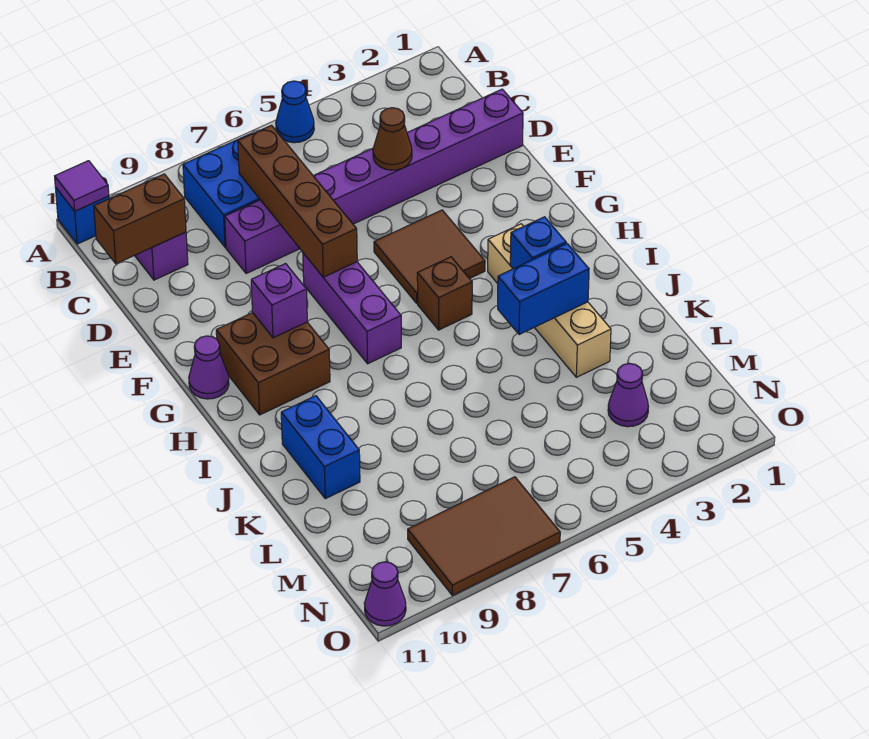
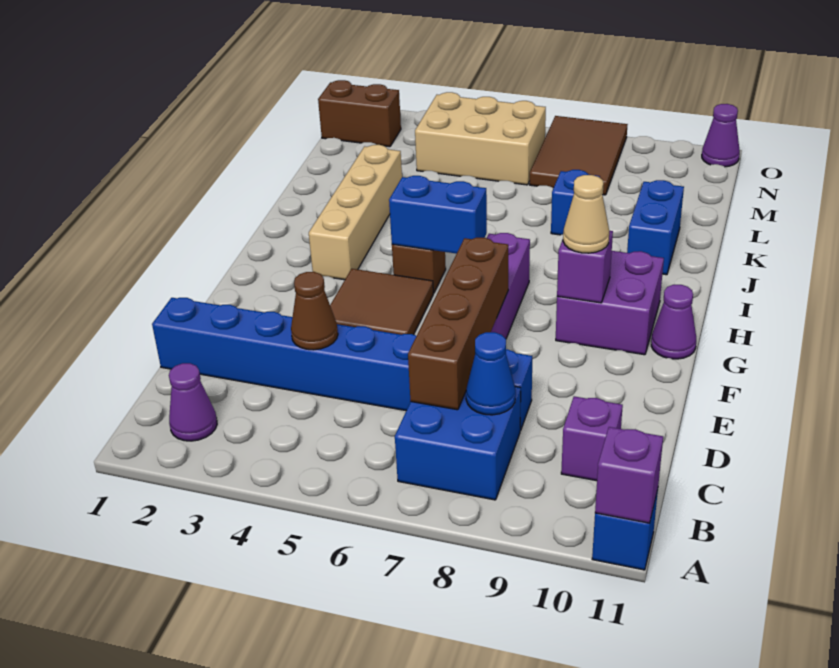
blue 1x1 cone [276,81,314,143] -> blue 1x1 cone moved to [466,332,516,415]
purple 1x1 tile [55,161,109,211] -> purple 1x1 brick [595,427,663,523]
brown 1x2 brick [94,174,186,264] -> brown 1x2 brick moved to [318,80,401,147]
purple 1x8 brick [225,89,523,274] -> blue 1x8 brick [152,298,532,431]
brown 2x2 brick [216,313,330,415] -> purple 2x2 brick [556,251,664,355]
none -> tan 1x1 cone [563,175,609,253]
blue 1x1 brick [510,217,566,269] -> blue 1x1 brick moved to [551,170,600,235]
blue 1x2 brick [498,244,589,335] -> blue 1x2 brick moved to [389,176,487,254]
purple 1x1 cone [608,363,648,427] -> purple 1x1 cone moved to [169,363,217,441]
none -> tan 2x3 brick [415,92,546,185]
brown 2x3 tile [408,477,560,596] -> brown 2x3 tile turned to [530,116,628,195]

